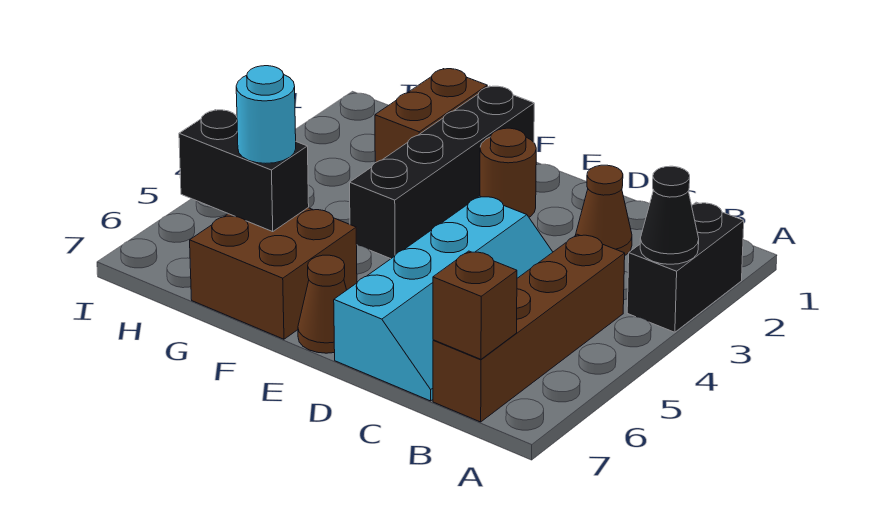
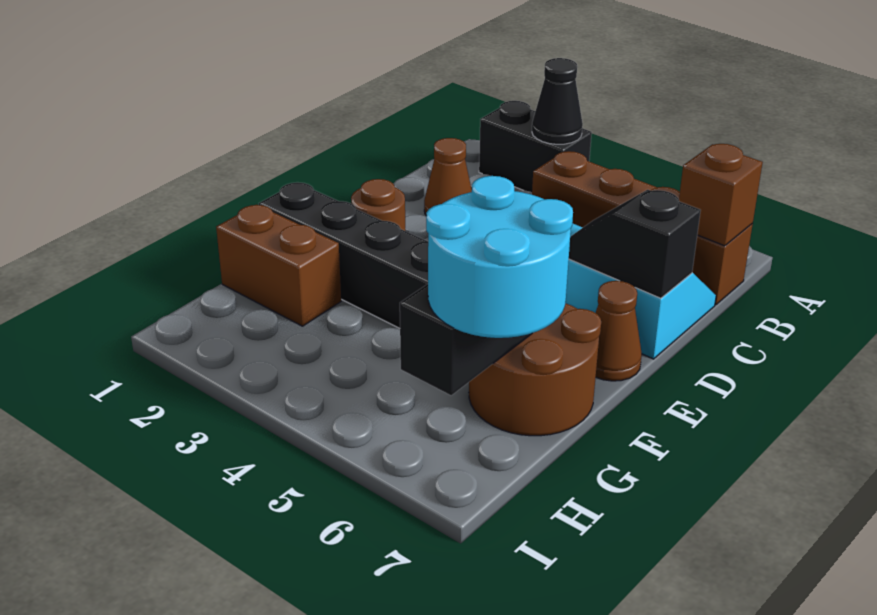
none -> black 1x2 slope [569,190,701,298]
brown 2x2 brick [190,208,357,339] -> brown 2x2 round brick [469,303,601,436]
cyan 1x1 round brick [236,66,296,163] -> cyan 2x2 round brick [426,176,573,338]

